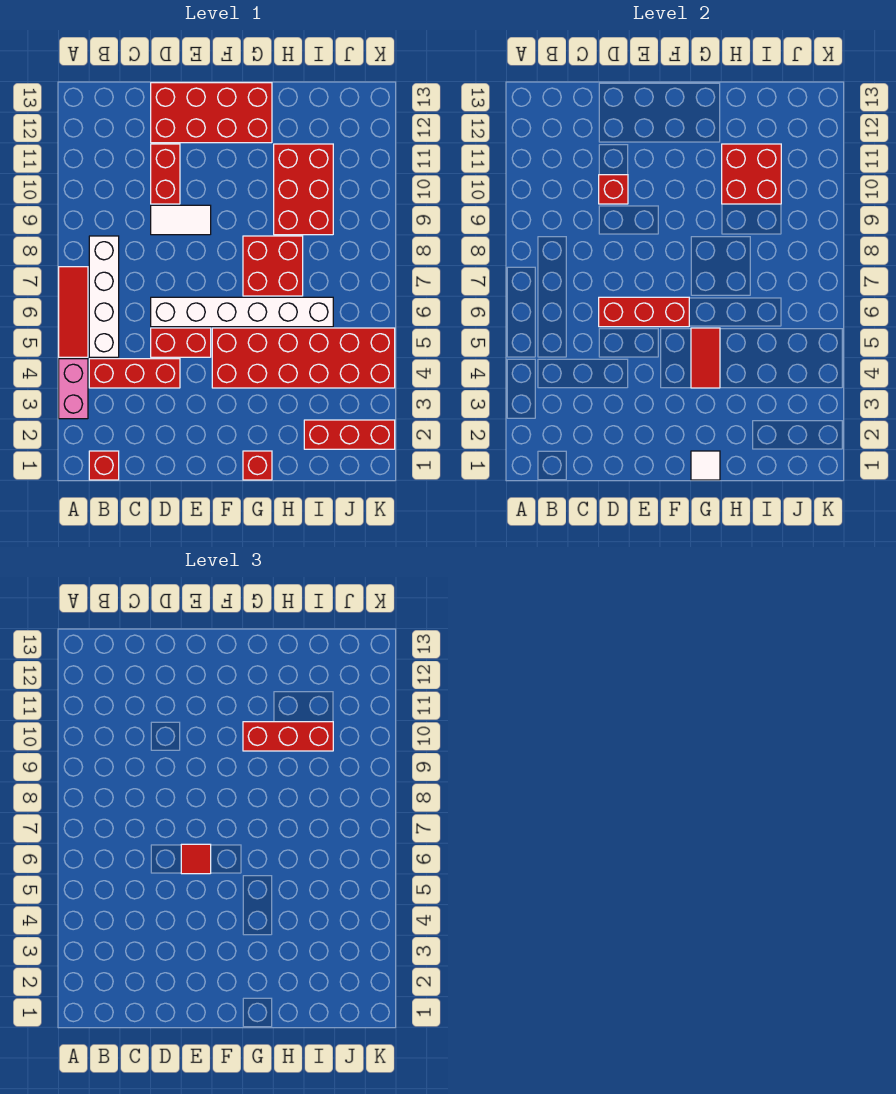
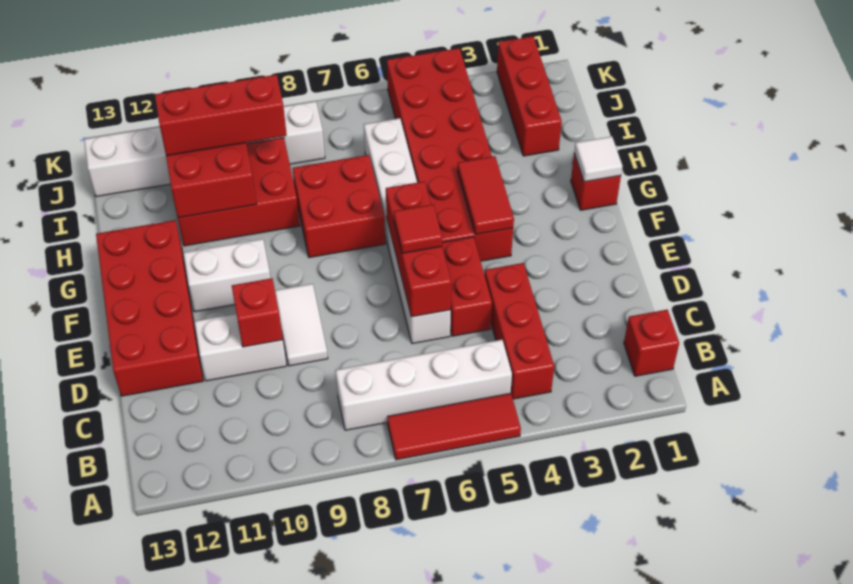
pink 1x2 brick [59,359,88,419] -> none
red 1x2 brick [151,144,180,204] -> white 1x2 brick [194,314,286,381]
none -> white 1x2 brick [183,239,270,312]
red 1x2 tile [691,328,720,388] -> red 1x2 tile turned to [458,156,514,234]
red 1x3 brick [243,722,333,751] -> red 1x3 brick turned to [155,75,287,156]
none -> white 1x6 brick [84,101,325,197]

